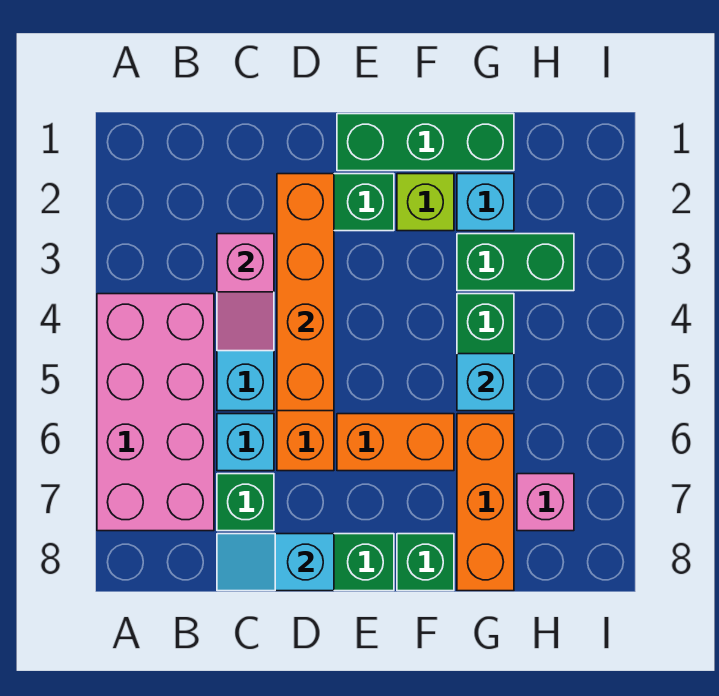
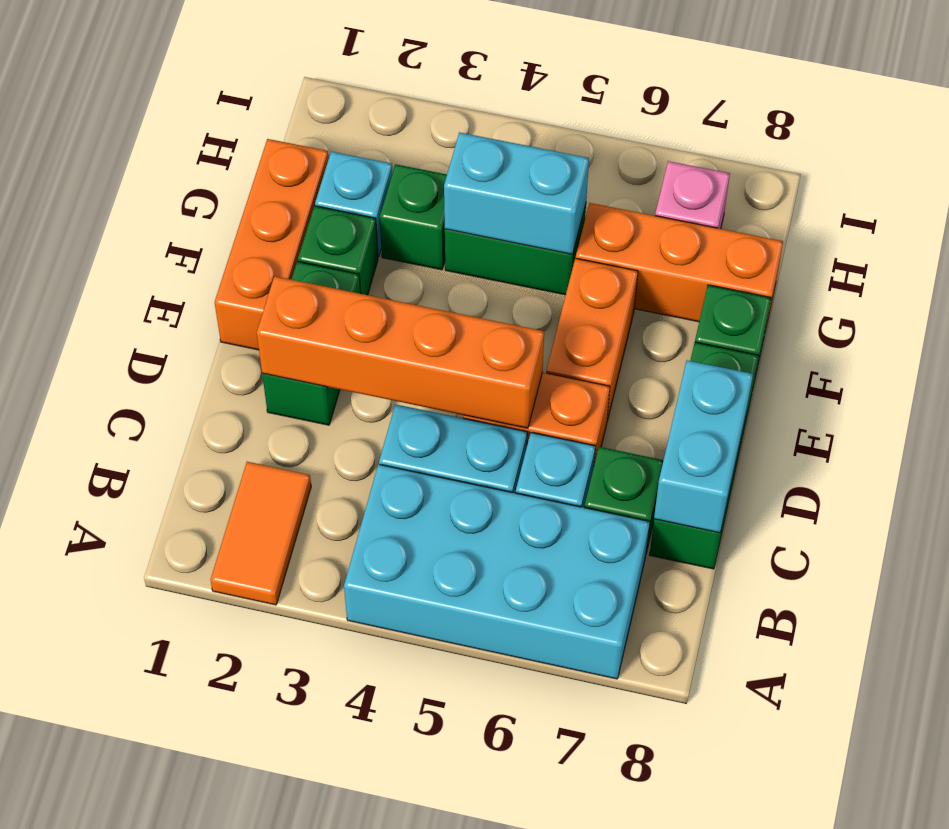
none -> orange 1x2 tile [210,462,311,605]
pink 2x4 brick [97,294,214,531] -> cyan 2x4 brick [344,464,650,679]
pink 1x2 slope [217,234,274,351] -> none
cyan 1x2 slope [217,534,334,591] -> cyan 1x2 brick [654,360,753,533]
green 1x3 brick [337,114,514,171] -> orange 1x3 brick [215,139,329,350]
lime 1x1 brick [397,174,454,231] -> green 1x1 brick [298,206,378,295]
green 1x2 brick [457,234,574,291] -> green 1x1 brick [380,164,447,270]
cyan 1x1 brick [457,354,514,411] -> cyan 1x2 brick [444,132,589,254]

